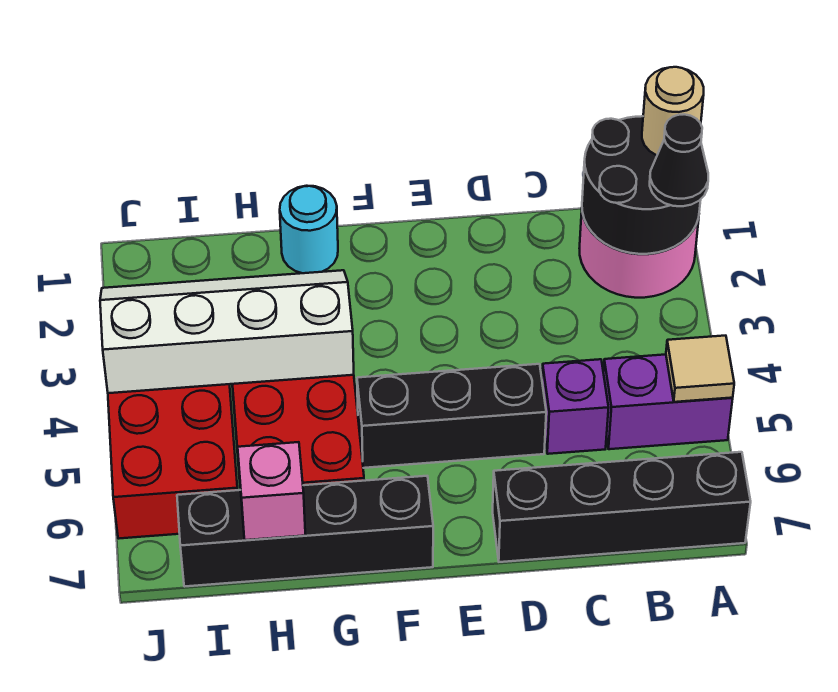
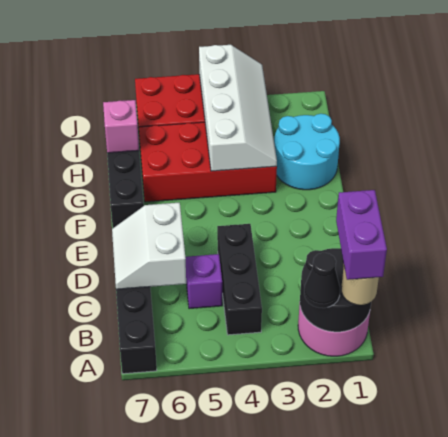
purple 1x2 brick [603,355,733,449] -> purple 1x2 brick moved to [336,190,387,280]
tan 1x1 tile [666,336,734,402] -> none
none -> white 2x2 slope [112,203,186,289]
black 1x3 brick [357,364,546,468] -> black 1x3 brick moved to [217,224,262,335]
cyan 1x1 round brick [280,186,338,273] -> cyan 2x2 round brick [274,114,340,190]

